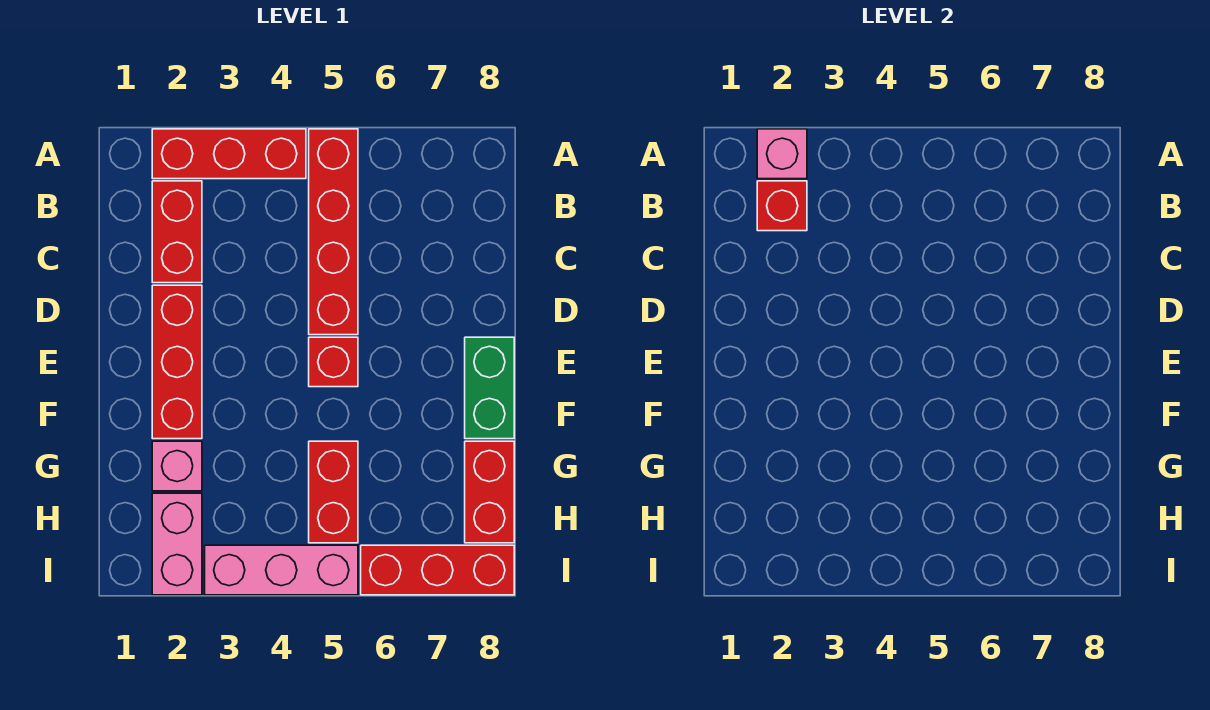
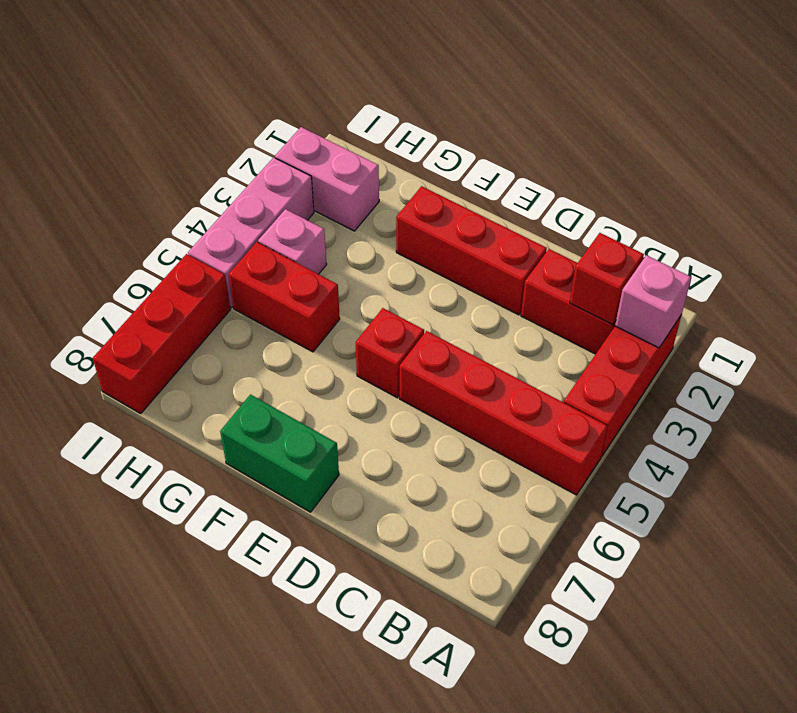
pink 1x1 brick [152,441,202,491] -> pink 1x1 brick moved to [258,209,327,274]
red 1x2 brick [465,441,514,543] -> none

